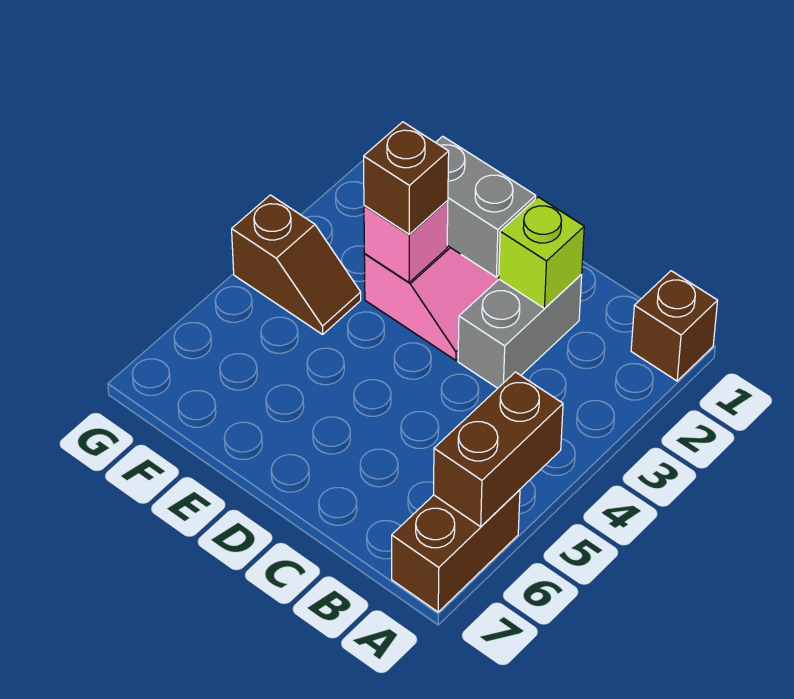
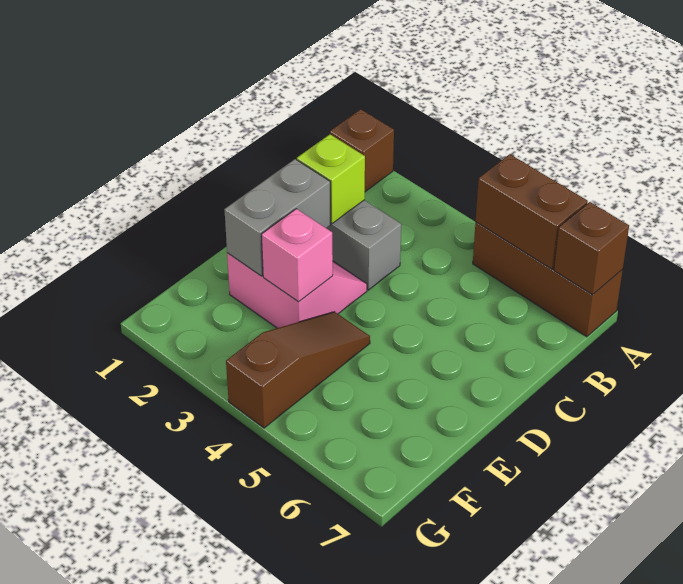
brown 1x2 brick [392,490,520,612] -> brown 1x3 brick [473,222,623,337]
brown 1x1 brick [364,122,449,234] -> brown 1x1 brick moved to [554,202,629,295]
brown 1x2 slope [232,195,361,334] -> brown 1x3 slope [226,312,370,428]

